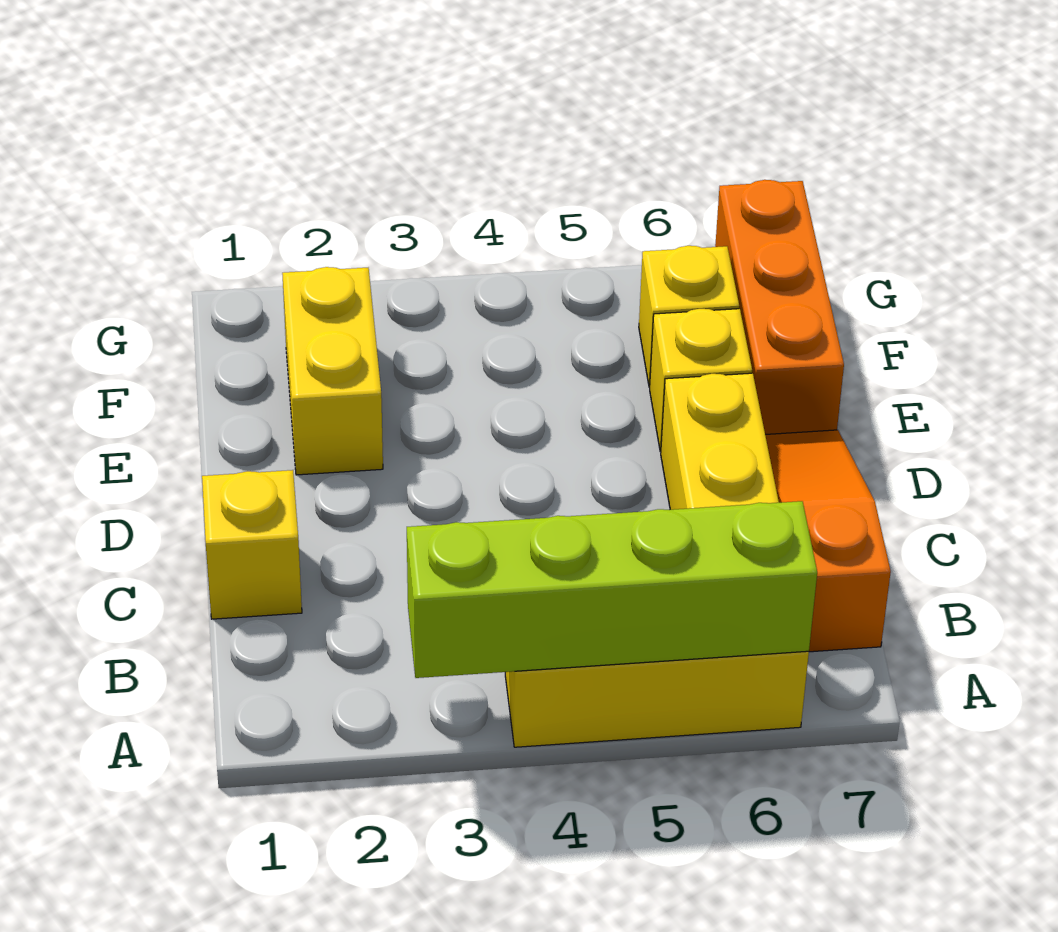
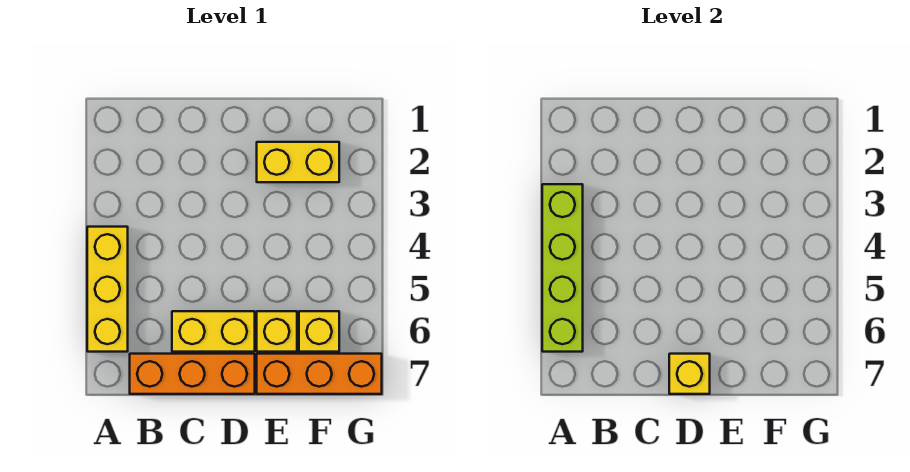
orange 1x3 slope [765,430,891,652] -> orange 1x3 brick [130,354,255,394]
yellow 1x1 brick [202,470,302,619] -> yellow 1x1 brick moved to [669,354,710,394]

